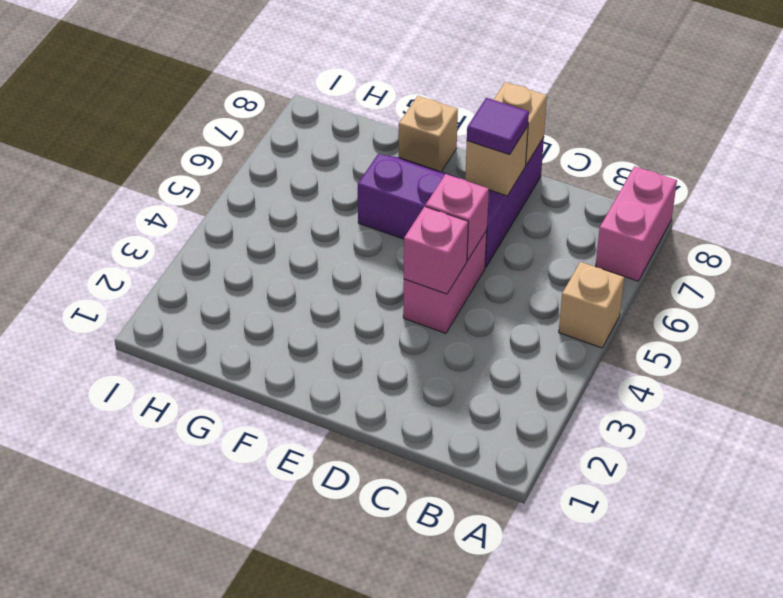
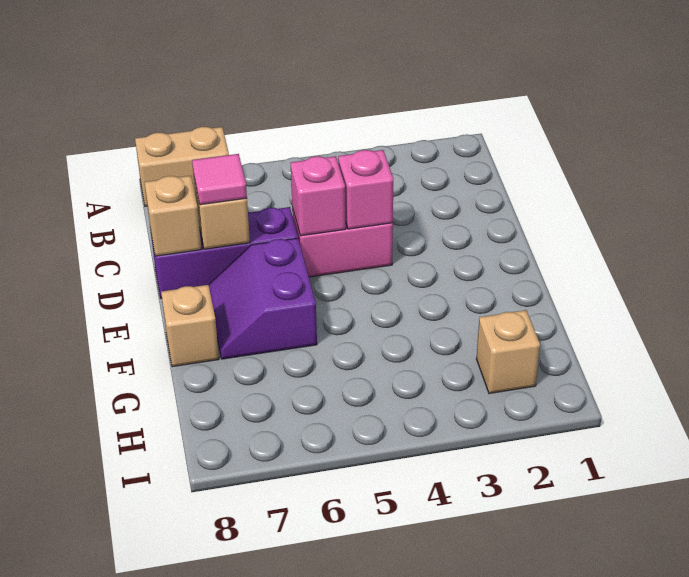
tan 1x1 brick [559,262,624,348] -> tan 1x1 brick moved to [477,310,540,394]
pink 1x2 brick [596,166,677,281] -> tan 1x2 brick [135,127,229,206]
purple 1x1 tile [467,98,529,155] -> pink 1x1 tile [192,154,247,205]

